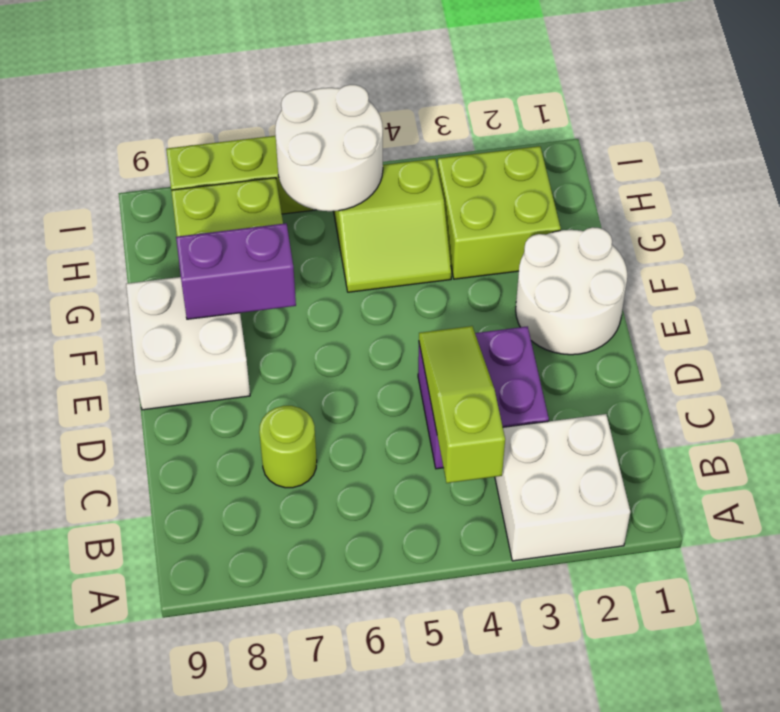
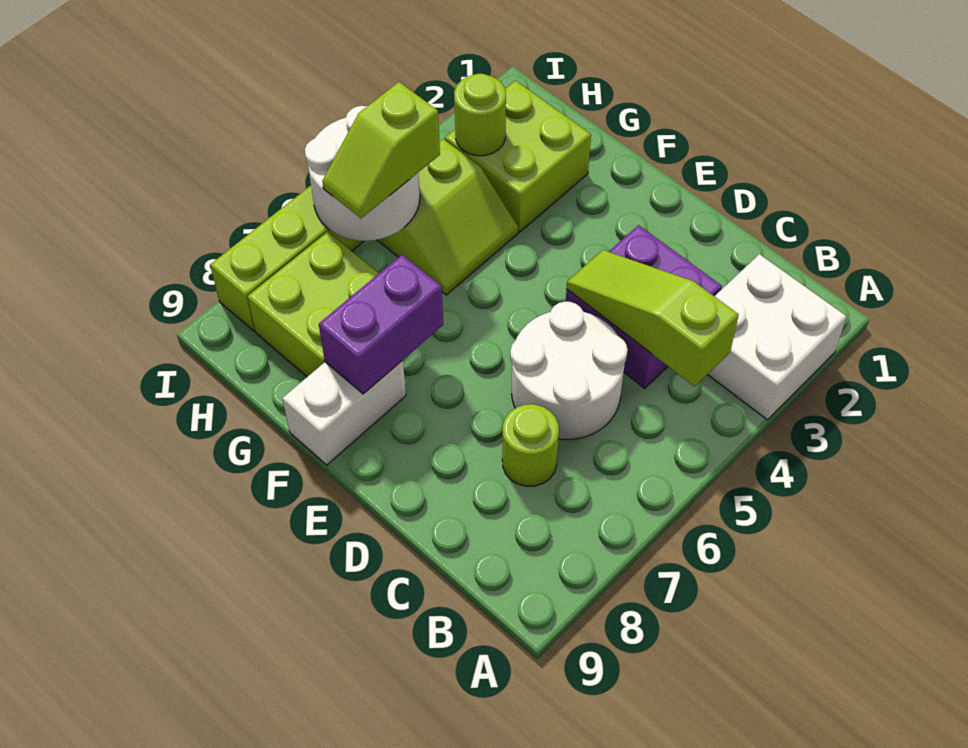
white 2x2 round brick [516,227,627,355] -> white 2x2 round brick moved to [510,302,628,440]
white 2x2 brick [126,277,250,410] -> white 1x2 brick [282,360,406,465]
none -> lime 1x1 round brick [454,74,506,156]
none -> lime 1x2 slope [322,82,440,218]

